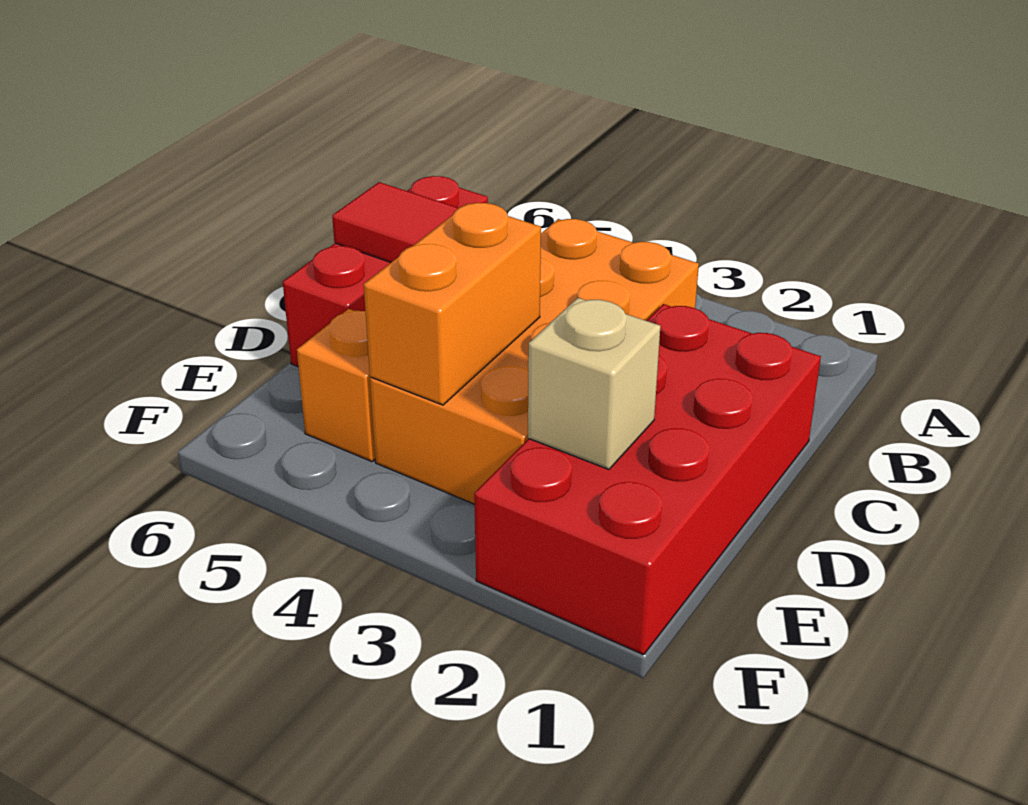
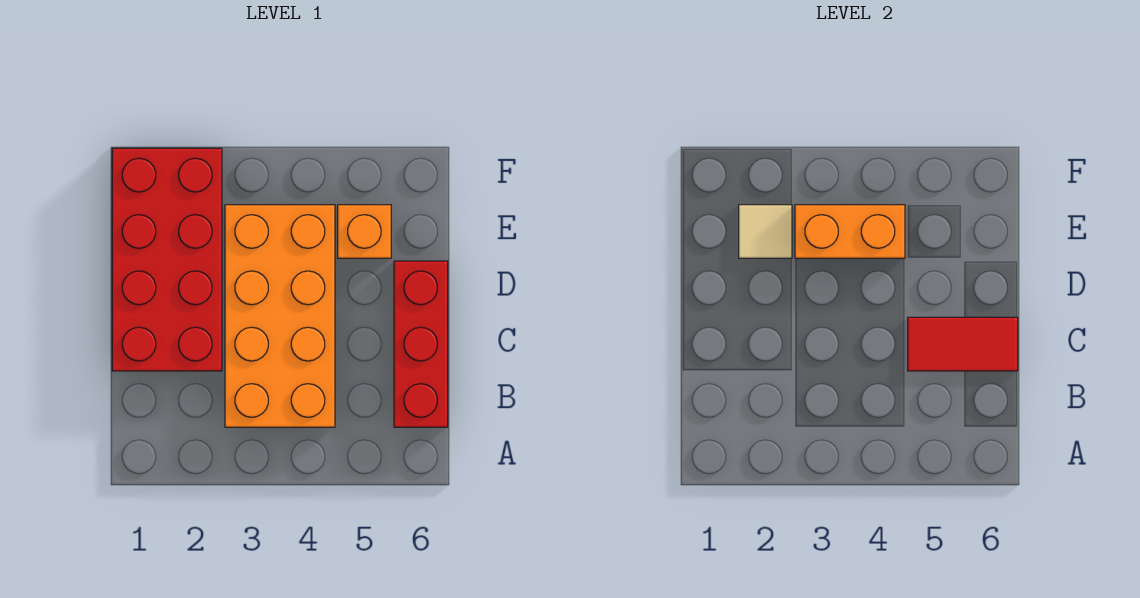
orange 1x2 brick [364,203,541,405] -> orange 1x2 brick turned to [795,205,905,258]
tan 1x1 brick [528,298,660,469] -> tan 1x1 tile [739,205,792,258]

